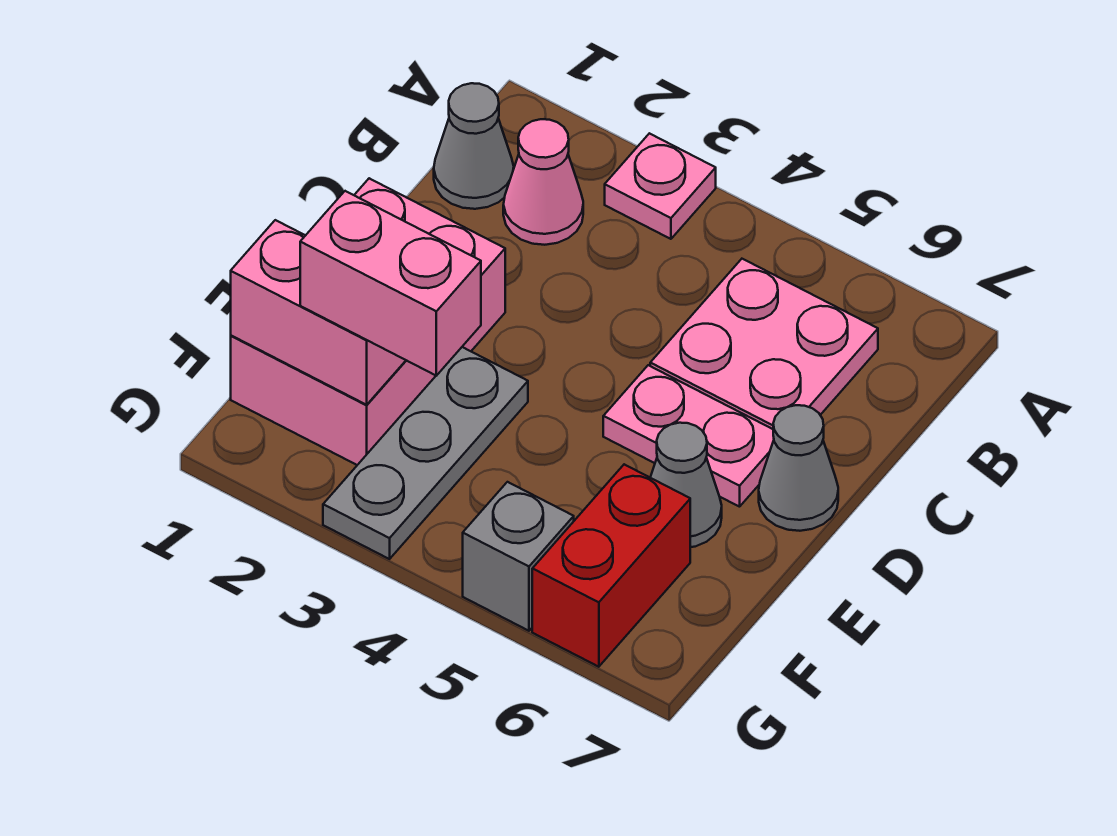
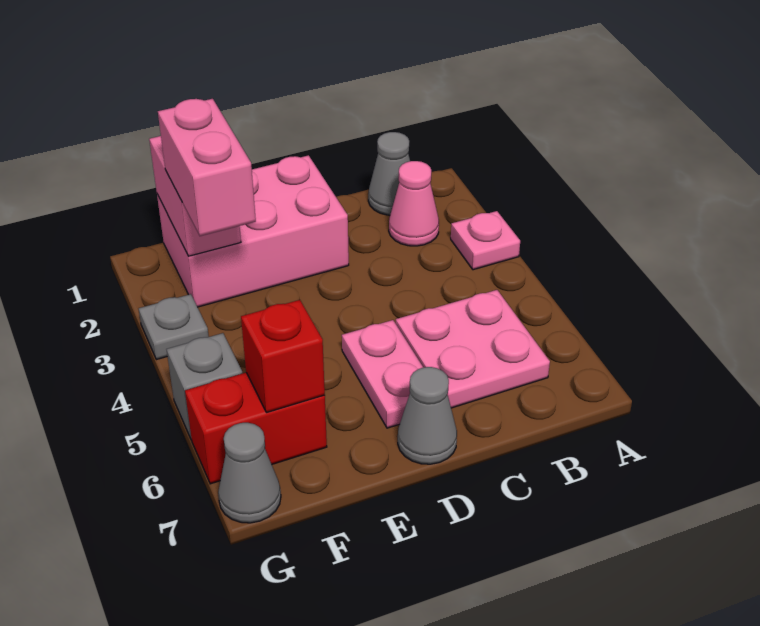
grey 1x3 plate [323,347,528,559] -> grey 1x1 plate [139,294,209,360]
grey 1x1 cone [650,423,722,547] -> grey 1x1 cone moved to [218,423,281,523]
none -> red 1x1 brick [241,300,325,413]

